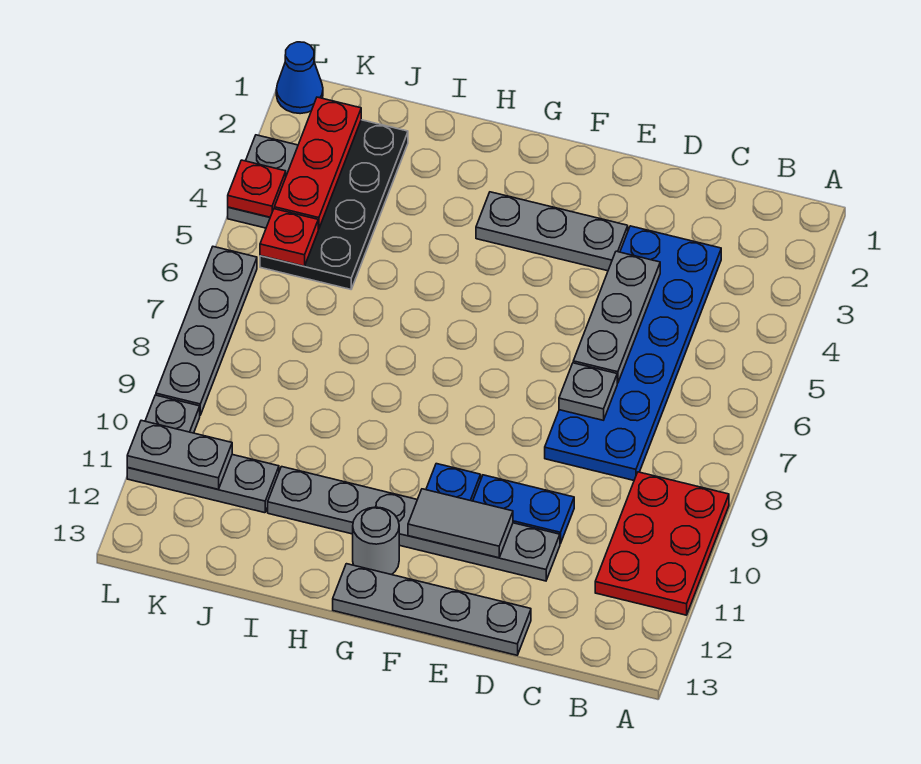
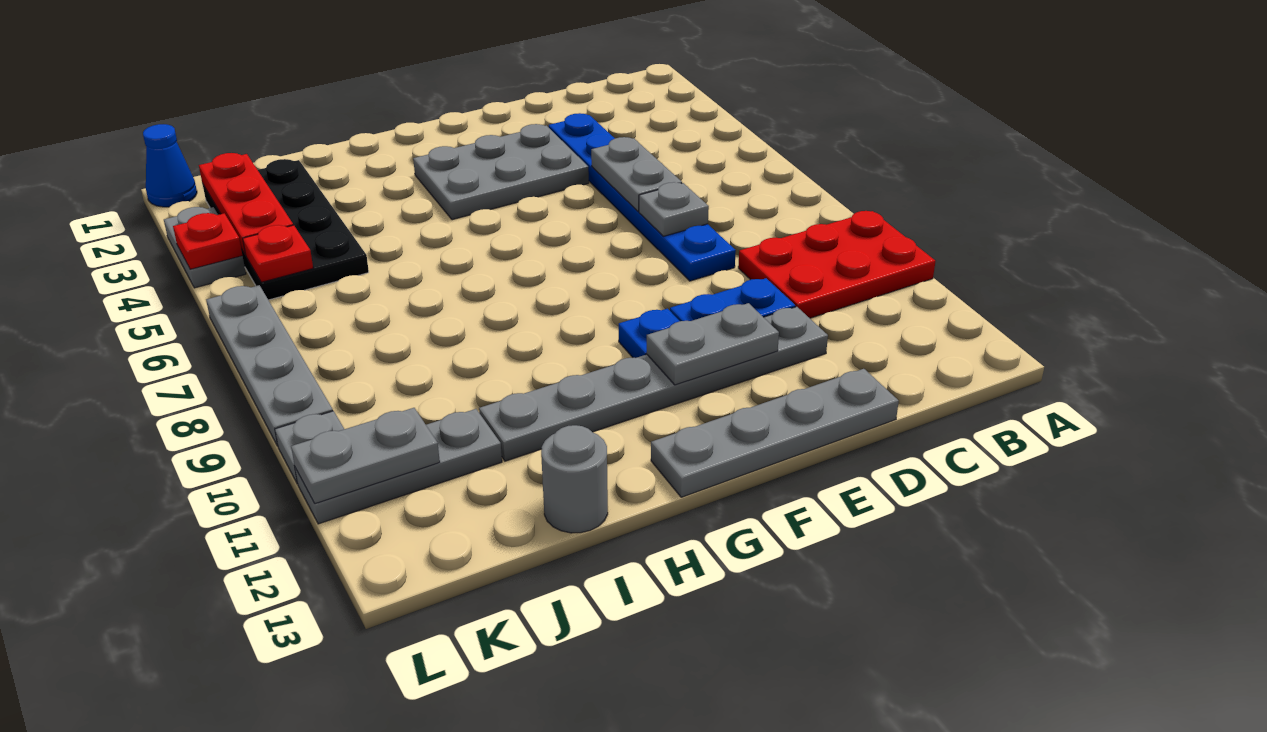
red 2x3 plate [595,472,729,615] -> red 2x3 plate turned to [738,211,935,318]
blue 2x6 plate [545,226,721,480] -> blue 1x6 plate [549,113,736,281]
grey 1x3 plate [573,251,660,383] -> grey 1x2 plate [591,137,682,211]
grey 1x3 plate [476,192,628,271] -> grey 2x3 plate [413,124,589,220]
grey 1x2 tile [408,489,513,558] -> grey 1x2 plate [647,303,779,385]
grey 1x1 round brick [353,507,399,575] -> grey 1x1 round brick moved to [541,425,608,533]

